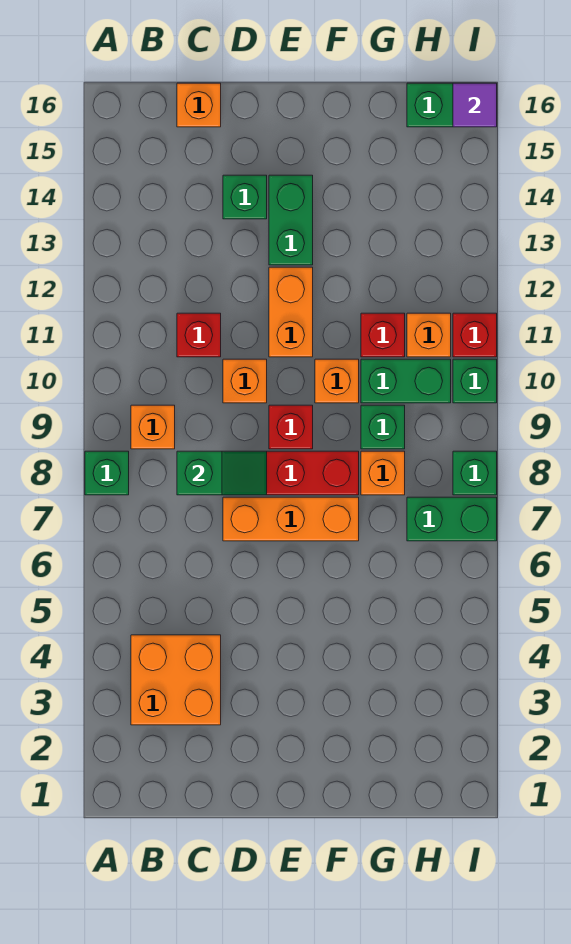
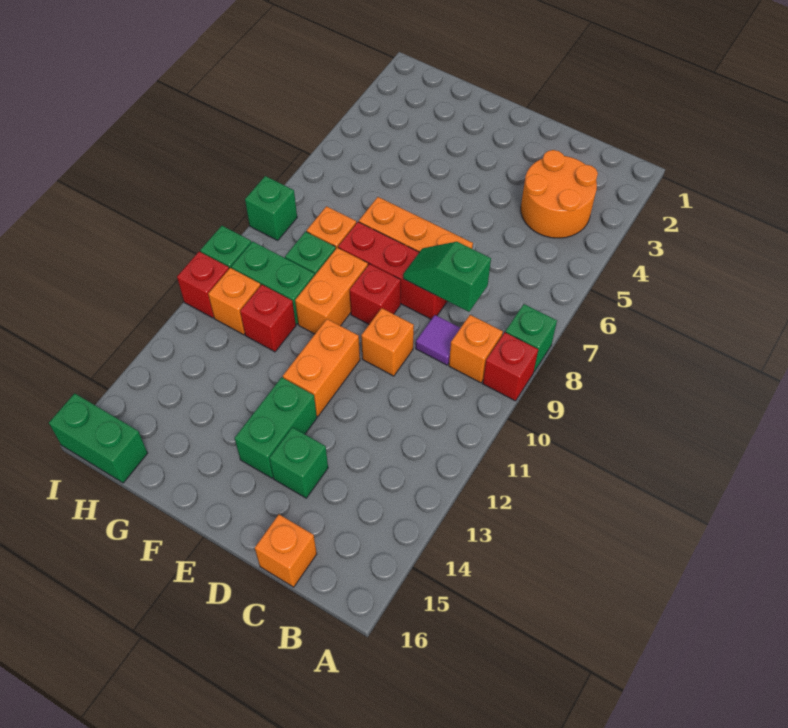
orange 2x2 brick [131,635,221,725] -> orange 2x2 round brick [521,150,598,238]
red 1x1 brick [177,313,221,357] -> red 1x1 brick moved to [483,332,538,401]
orange 1x1 brick [315,359,359,403] -> orange 1x2 brick [295,248,368,334]
green 1x2 brick [407,497,497,541] -> none
purple 1x1 tile [453,83,497,127] -> purple 1x1 tile moved to [416,315,460,365]

